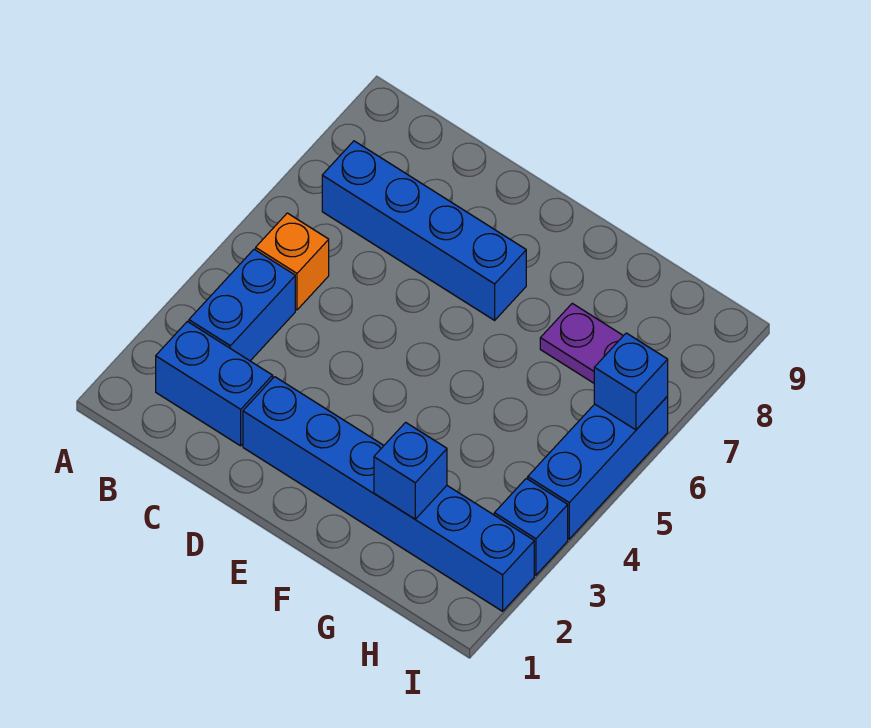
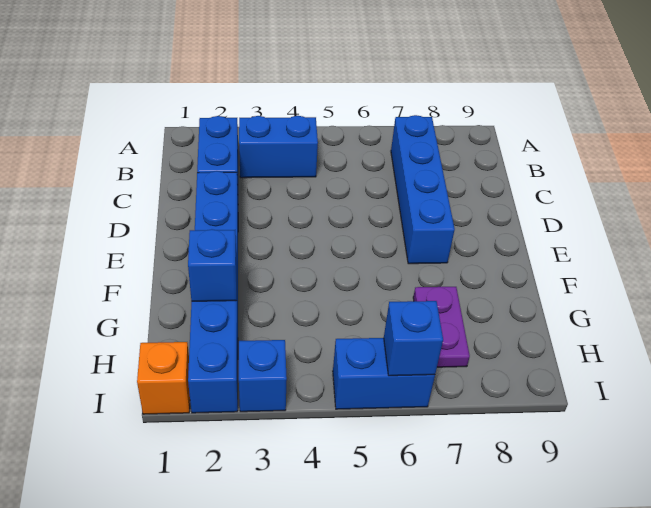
orange 1x1 brick [256,213,329,310] -> orange 1x1 brick moved to [137,342,190,414]
blue 1x3 brick [528,396,668,539] -> blue 1x2 brick [333,338,435,409]

